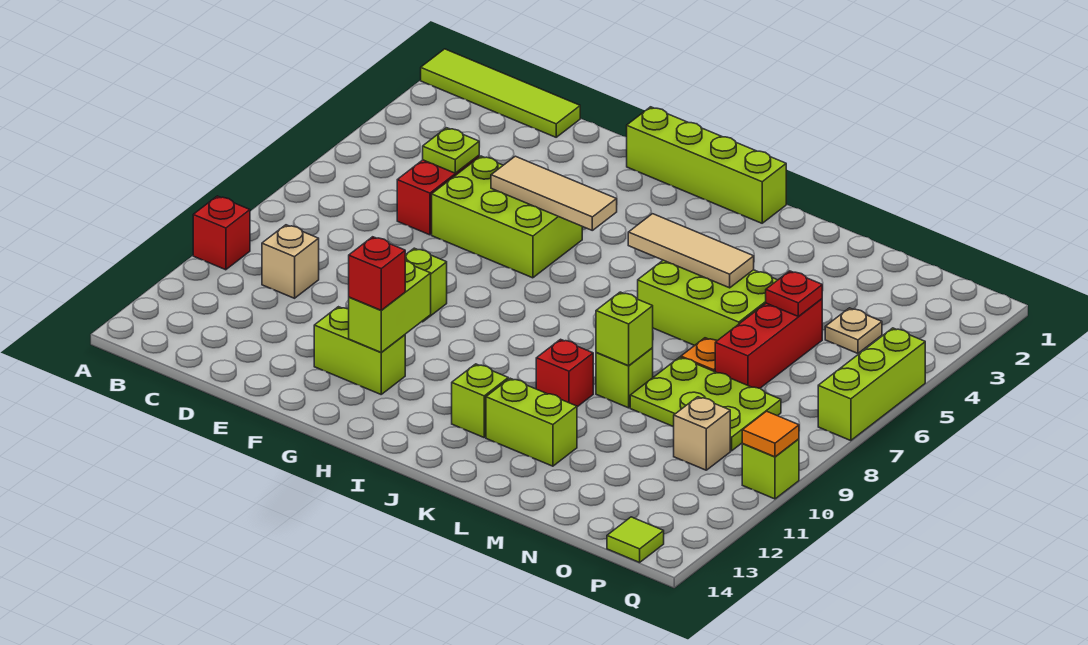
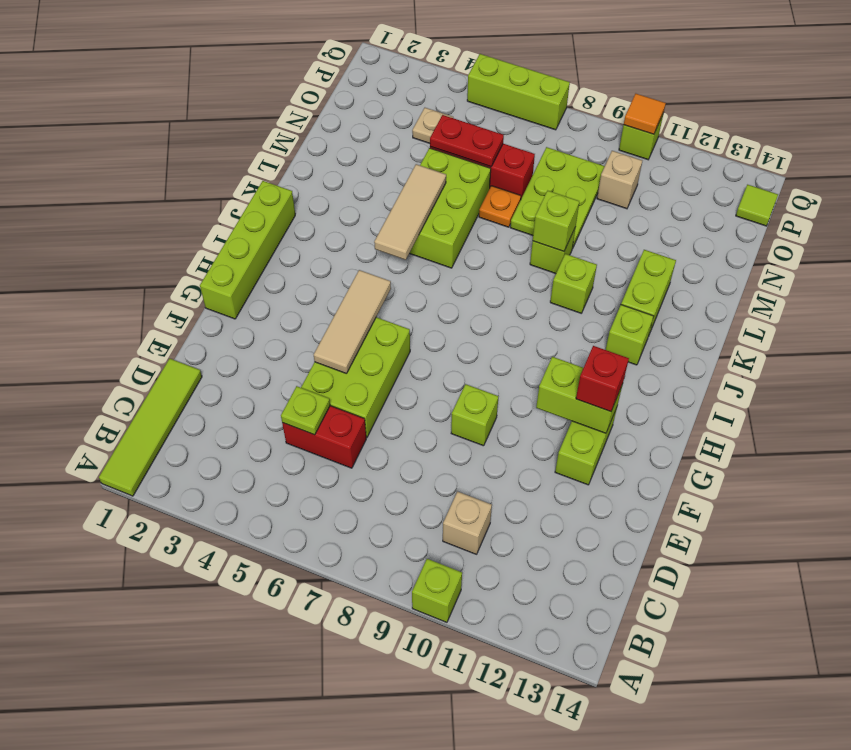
red 1x1 brick [193,196,250,270] -> lime 1x1 brick [412,559,462,622]
red 1x1 brick [536,339,593,407] -> lime 1x1 brick [550,254,597,313]
red 1x1 plate [766,271,822,317] -> red 1x2 plate [430,115,504,167]

